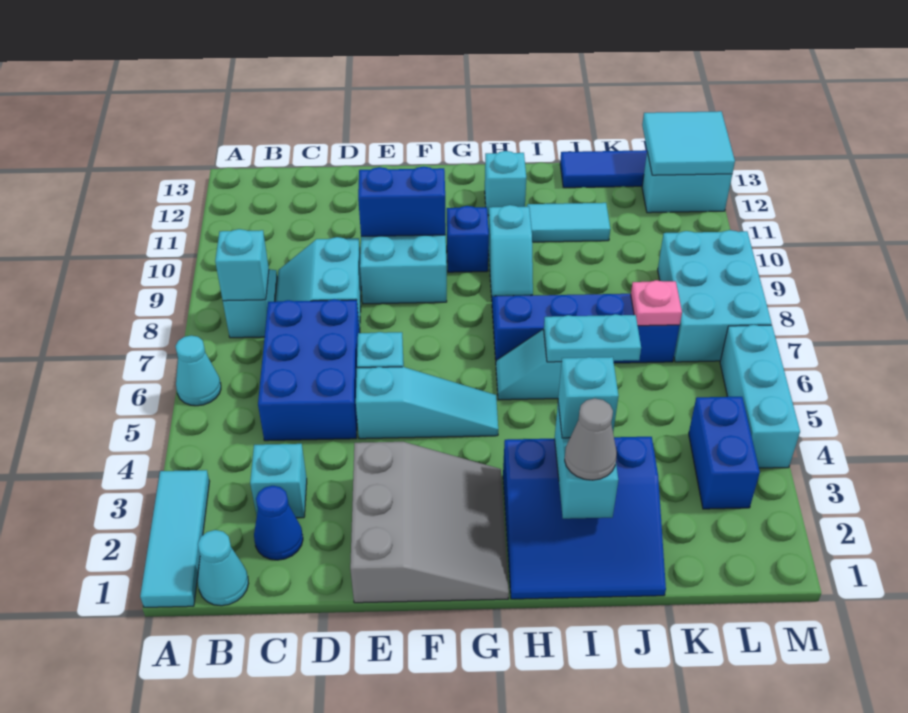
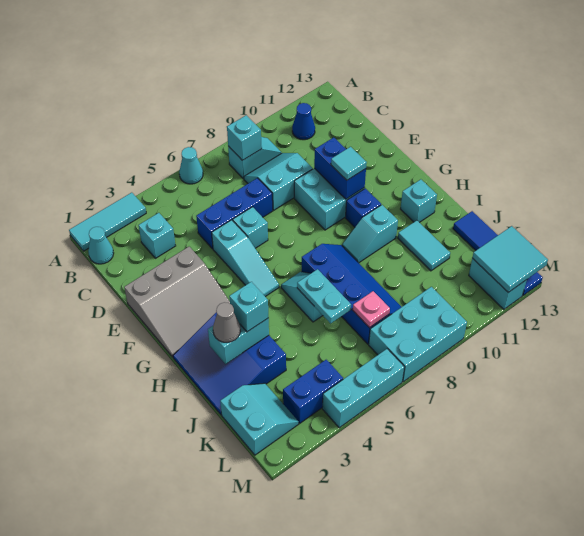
blue 1x1 cone [254,486,303,560] -> blue 1x1 cone moved to [292,103,315,140]
blue 2x3 brick [258,299,359,441] -> blue 1x3 brick [196,178,273,249]
none -> cyan 1x1 tile [331,147,367,180]
none -> cyan 2x2 slope [220,383,299,455]

